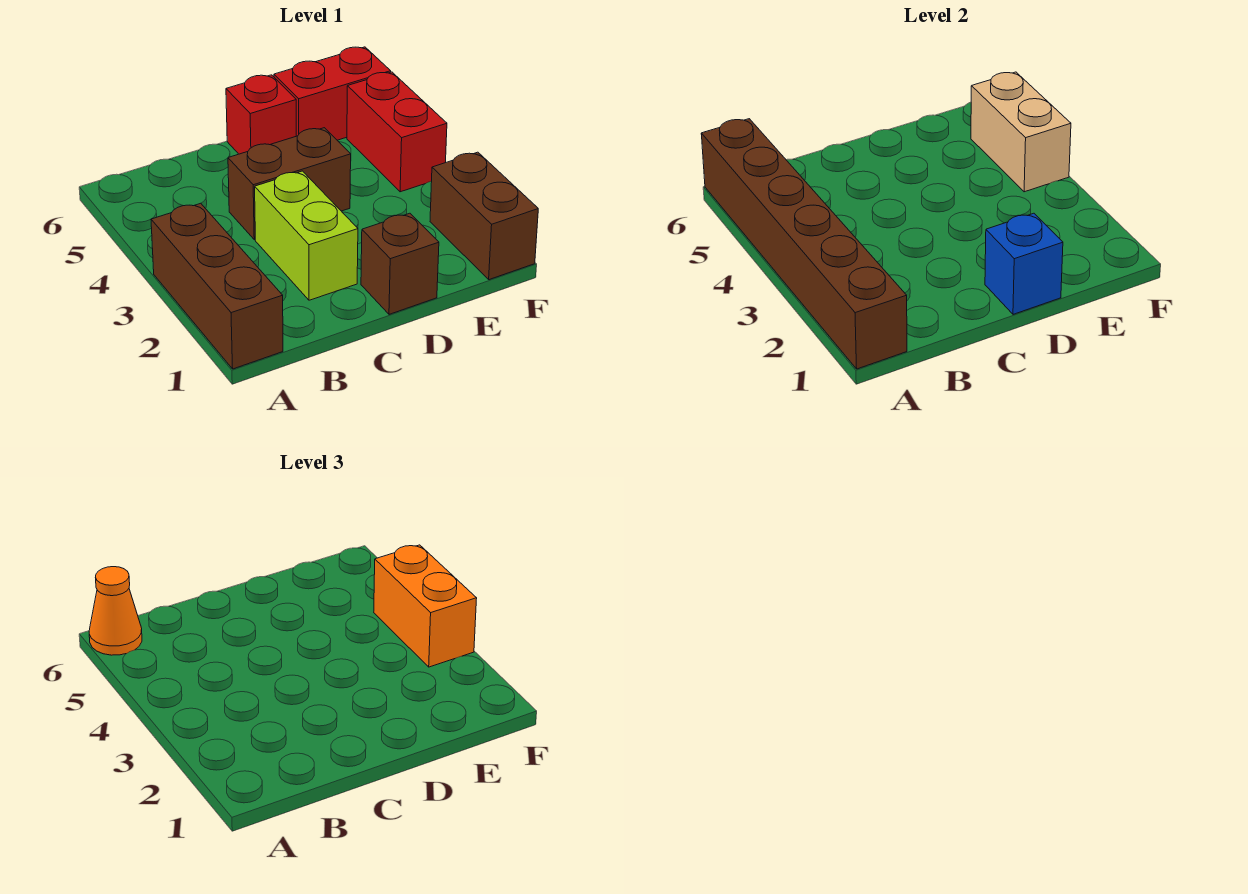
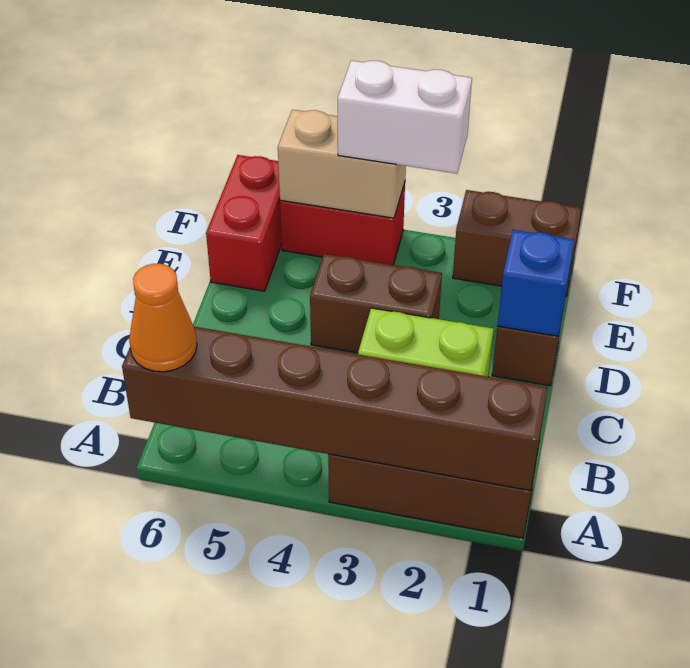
brown 1x2 brick [228,128,351,240] -> brown 1x2 brick turned to [310,254,442,353]
red 1x1 brick [226,75,296,154] -> none
orange 1x2 brick [374,545,477,667] -> white 1x2 brick [338,60,472,174]

